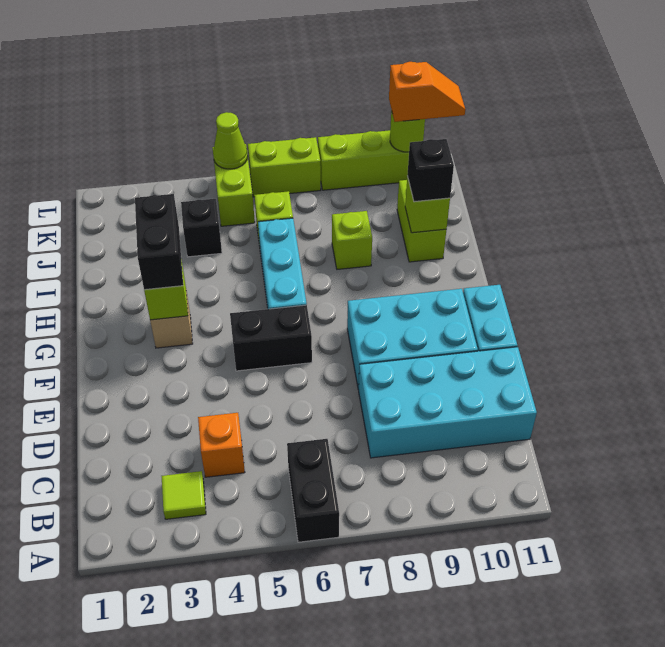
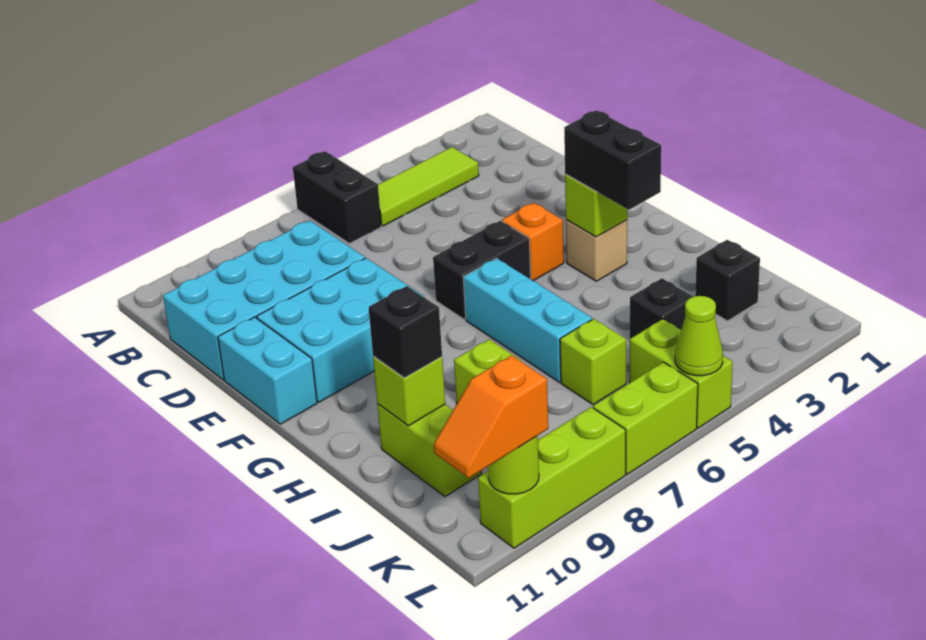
lime 1x1 tile [162,471,206,519] -> lime 1x3 tile [378,147,479,226]
orange 1x1 brick [198,413,245,477] -> orange 1x1 brick moved to [502,203,564,281]
none -> black 1x1 brick [695,240,760,321]

